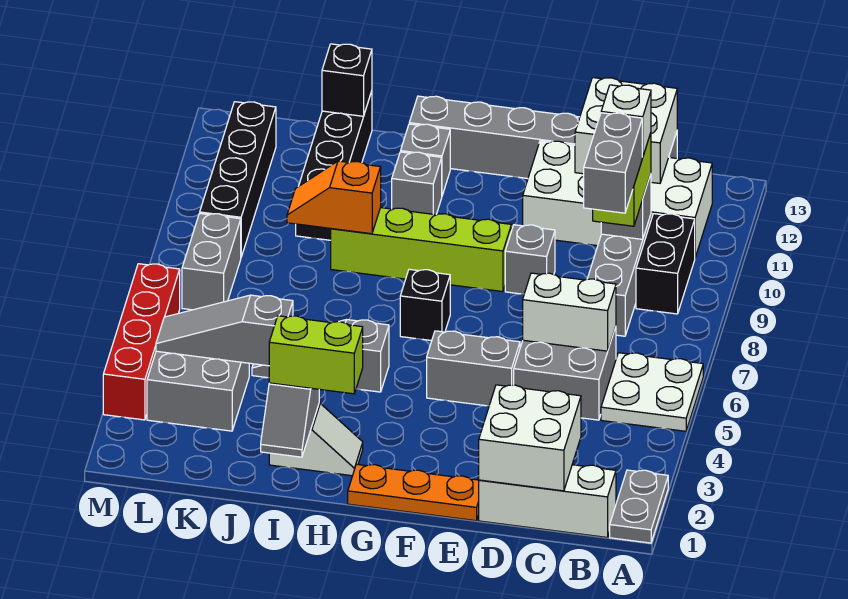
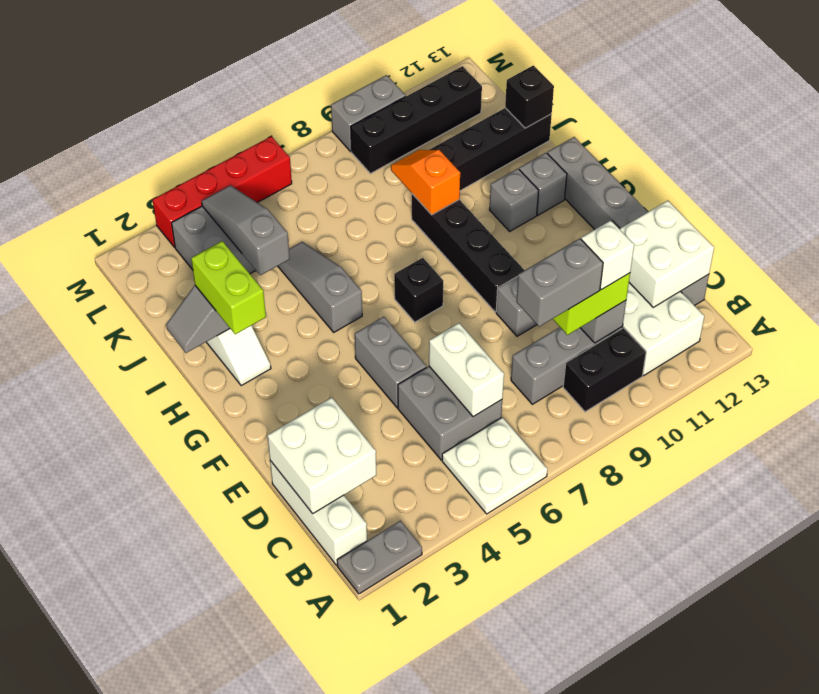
orange 1x3 plate [348,464,479,521] -> none
lime 1x4 brick [331,208,511,292] -> black 1x4 brick [412,194,524,312]
grey 1x2 brick [182,213,241,310] -> grey 1x2 brick moved to [331,75,406,152]

